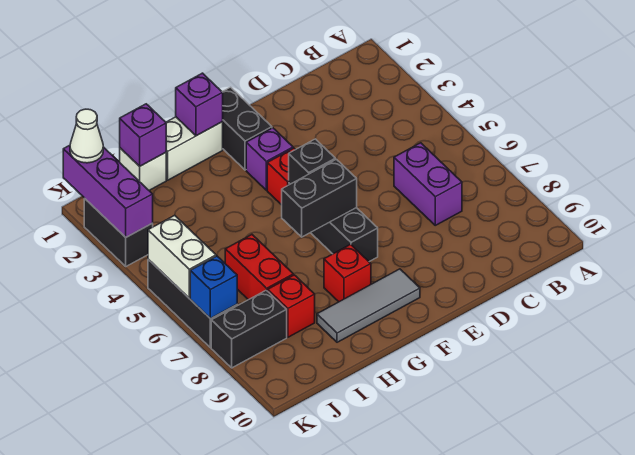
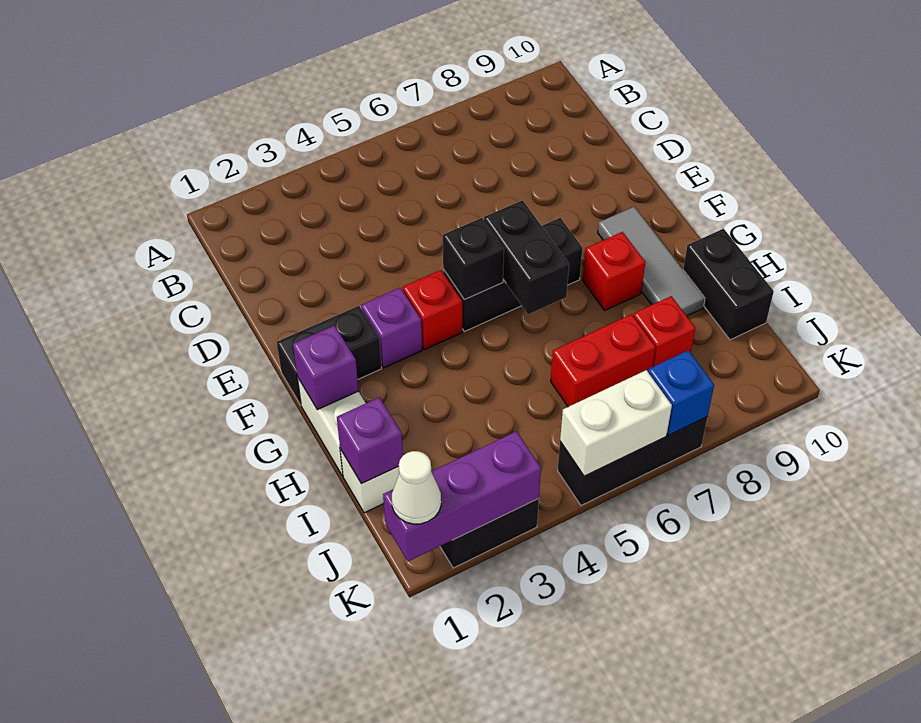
purple 1x2 brick [394,143,462,225] -> none
black 1x2 brick [211,290,287,368] -> black 1x2 brick moved to [683,229,774,340]

